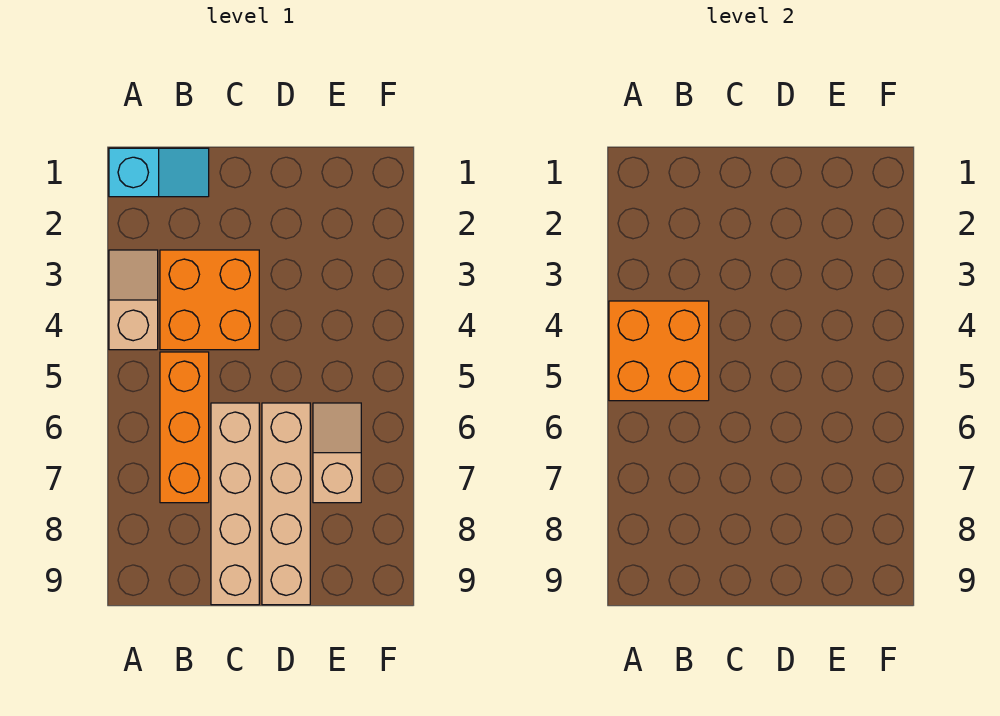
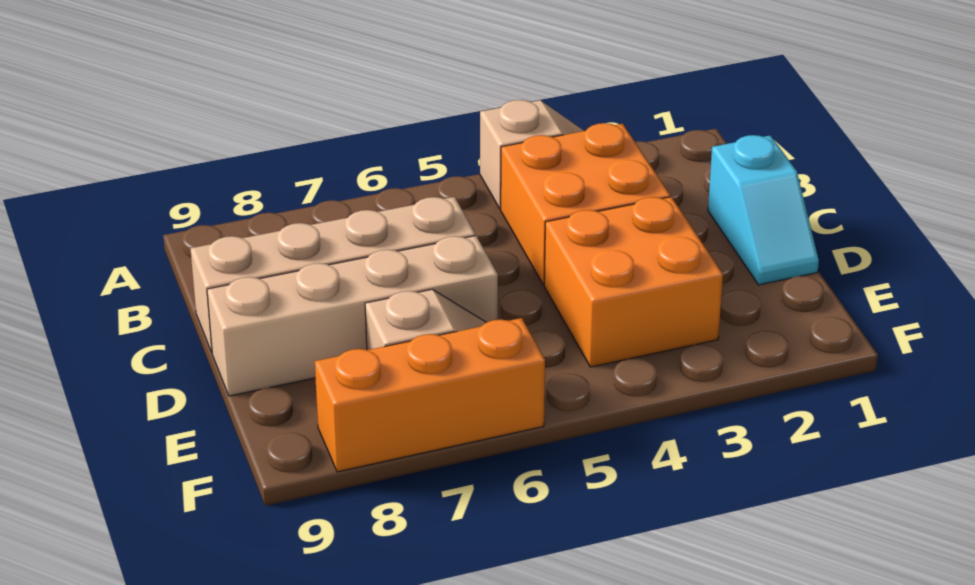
cyan 1x2 slope [109,148,209,197] -> cyan 1x2 slope moved to [708,135,819,285]
orange 2x2 brick [609,301,709,401] -> orange 2x2 brick moved to [544,197,723,367]
orange 1x3 brick [160,352,209,503] -> orange 1x3 brick moved to [315,318,545,472]

